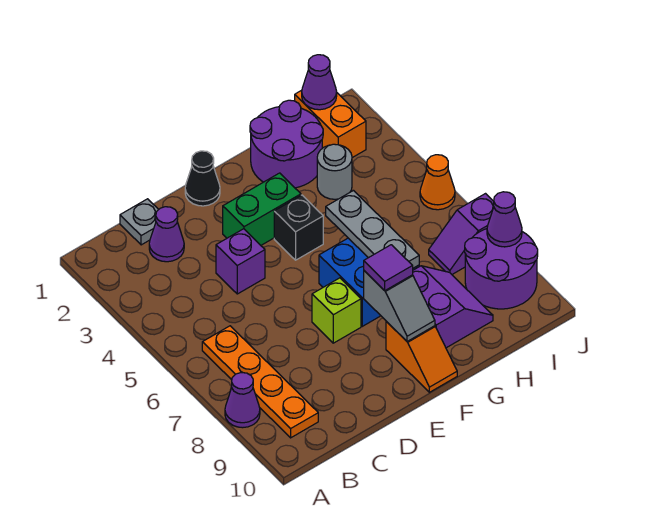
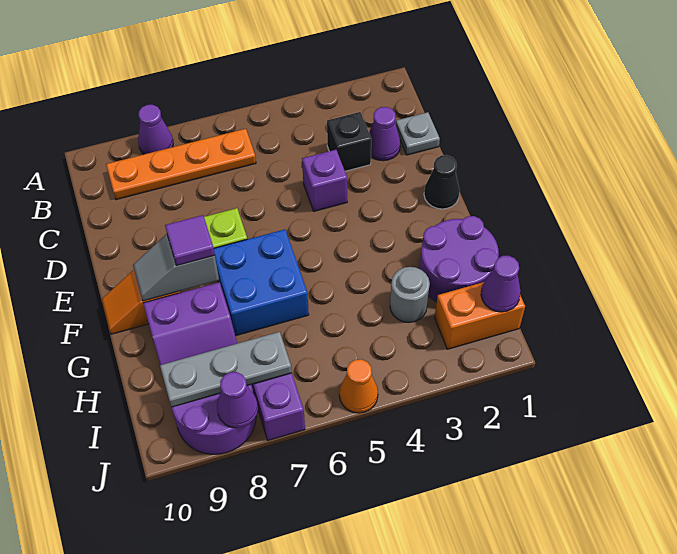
green 1x2 brick [223,173,301,245] -> none
black 1x1 brick [274,195,323,260] -> black 1x1 brick moved to [327,112,371,171]
grey 1x3 plate [326,191,419,268] -> grey 1x3 plate moved to [160,332,292,407]

